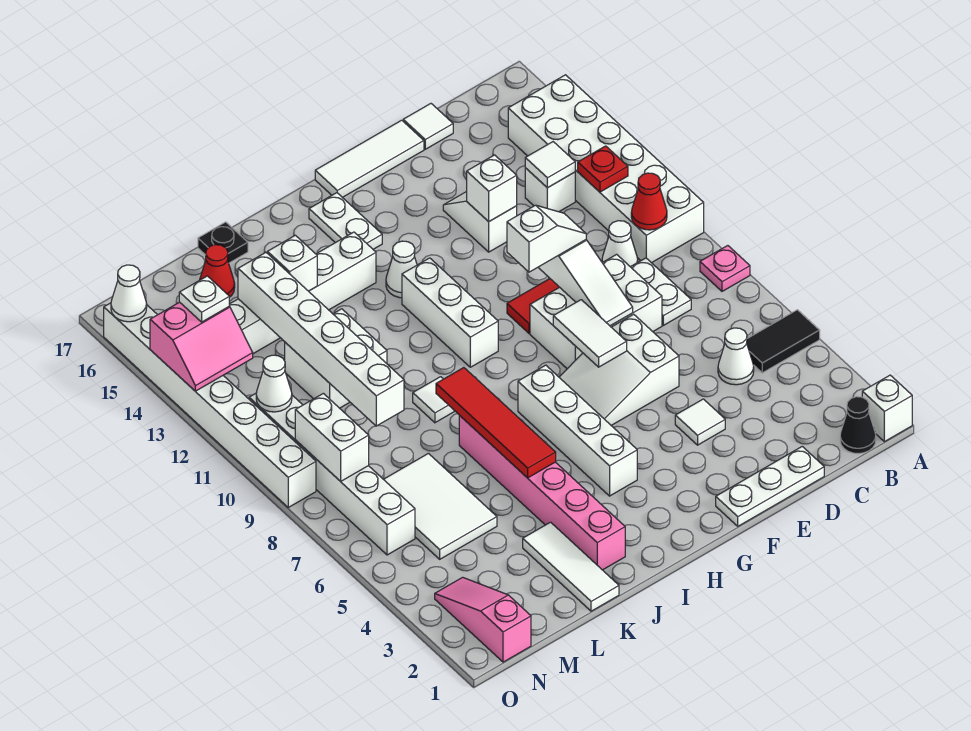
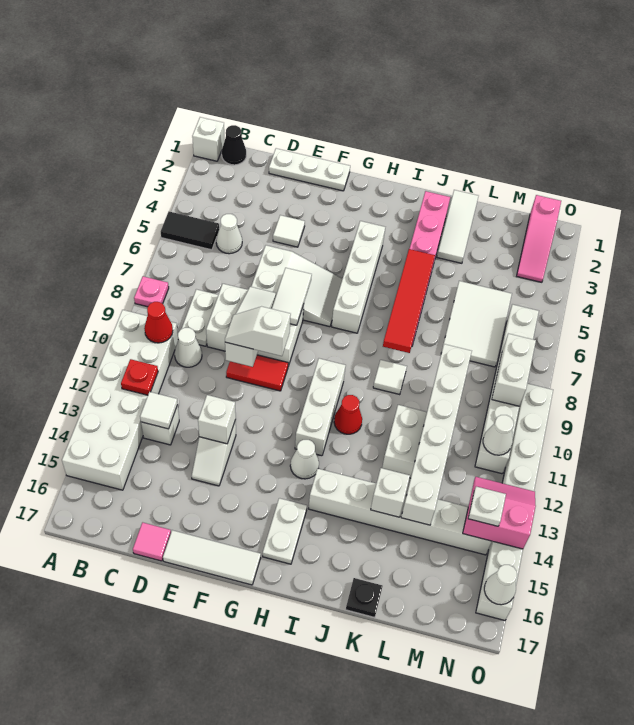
white 1x1 tile [403,104,453,149] -> pink 1x1 tile [133,522,171,561]
red 1x1 cone [200,245,235,297] -> red 1x1 cone moved to [334,395,362,434]

